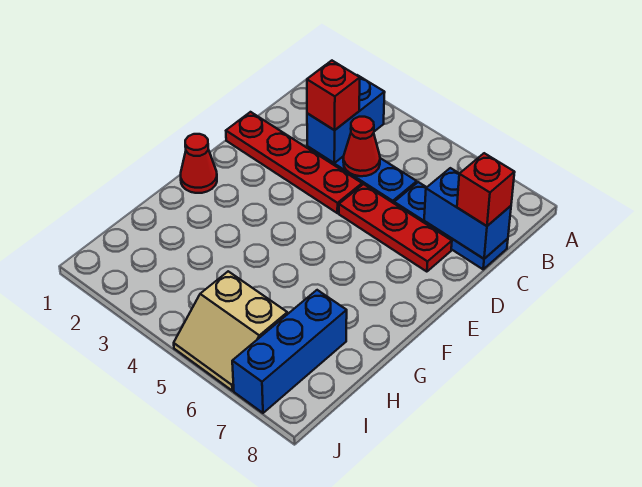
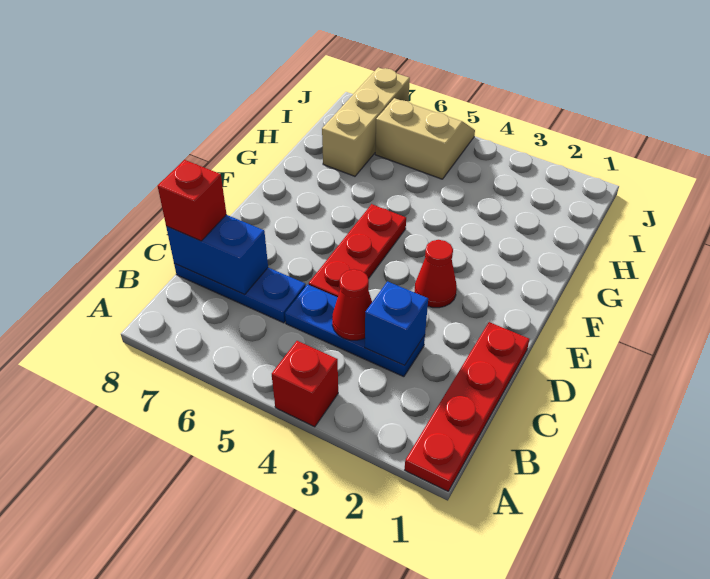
blue 1x2 brick [307,75,385,163] -> blue 1x1 brick [365,282,428,365]
red 1x1 brick [307,61,360,130] -> red 1x1 brick moved to [272,341,338,427]
red 1x4 plate [226,112,362,213] -> red 1x4 plate turned to [405,322,529,491]
red 1x3 plate [339,184,452,272] -> red 1x3 plate turned to [309,204,406,297]
red 1x1 cone [181,134,217,193] -> red 1x1 cone moved to [415,240,457,308]
blue 1x3 brick [232,290,347,413] -> tan 1x3 brick [322,67,410,176]

